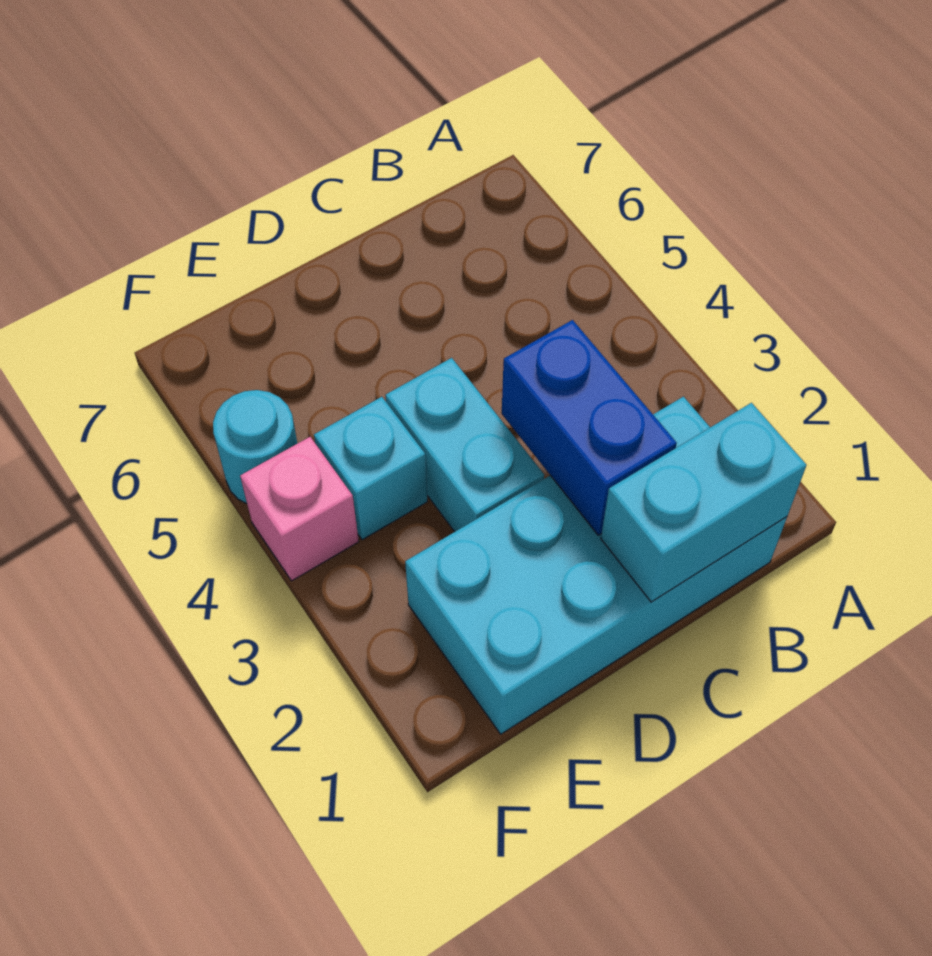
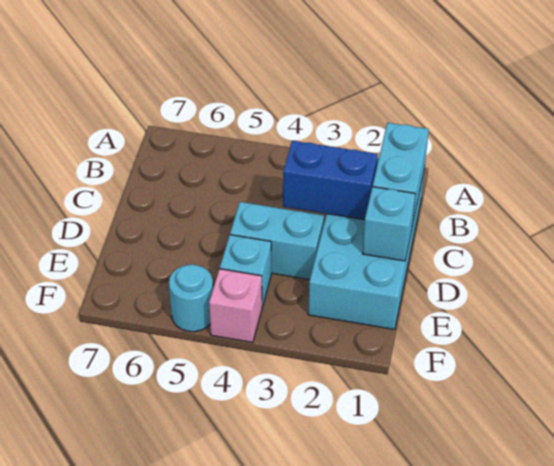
none -> cyan 1x1 brick [363,187,415,261]

